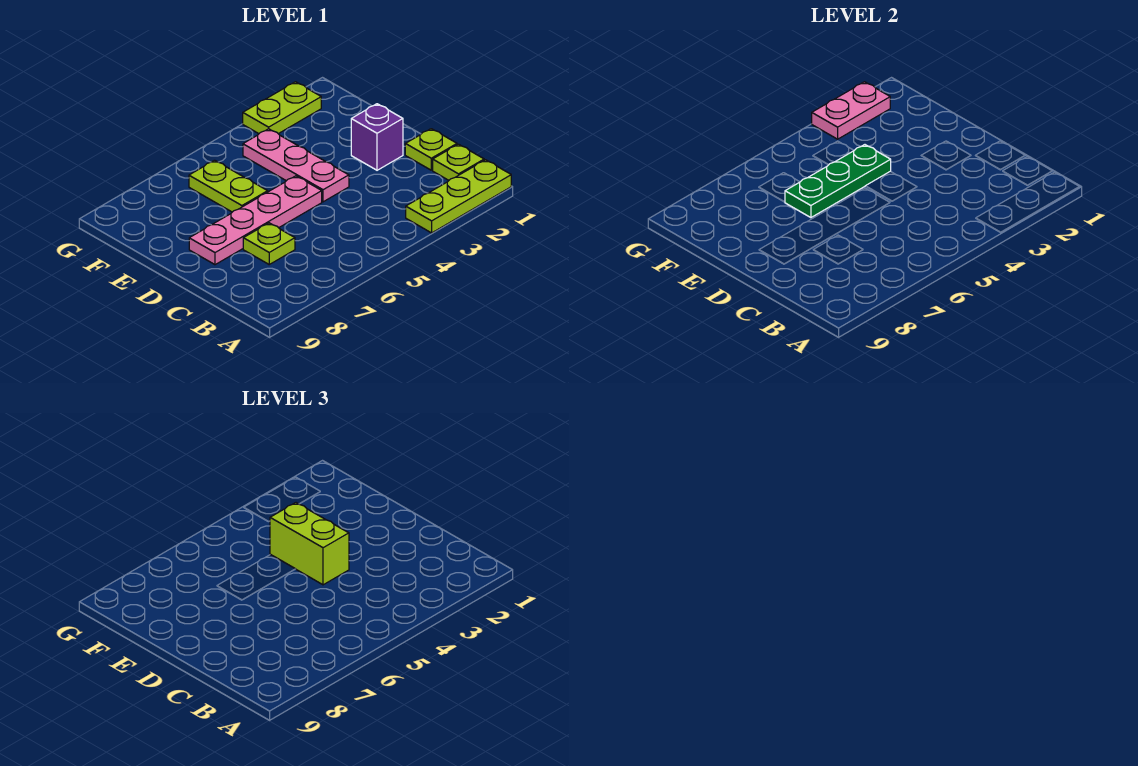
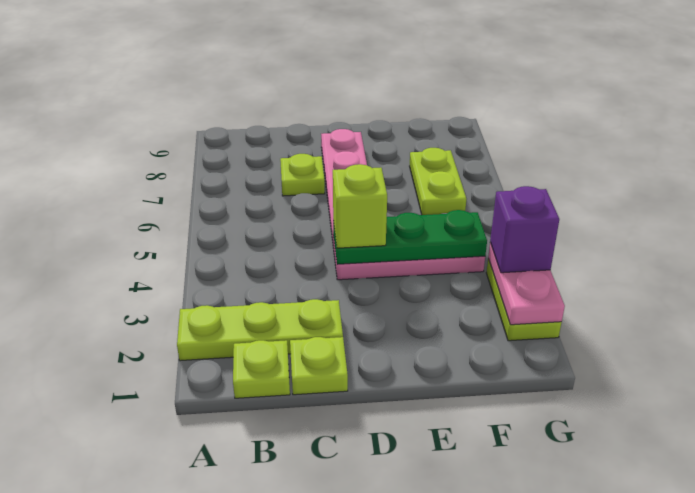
lime 1x3 plate [406,160,511,233] -> lime 1x3 plate turned to [177,299,343,361]
purple 1x1 brick [351,104,403,170] -> purple 1x1 brick moved to [490,186,559,273]
lime 1x2 brick [270,503,349,585] -> lime 1x1 brick [333,164,387,248]
green 1x3 plate [785,145,891,218] -> green 1x3 plate turned to [333,210,487,264]
lime 1x2 plate [189,160,268,212] -> lime 1x2 plate turned to [410,148,466,215]

